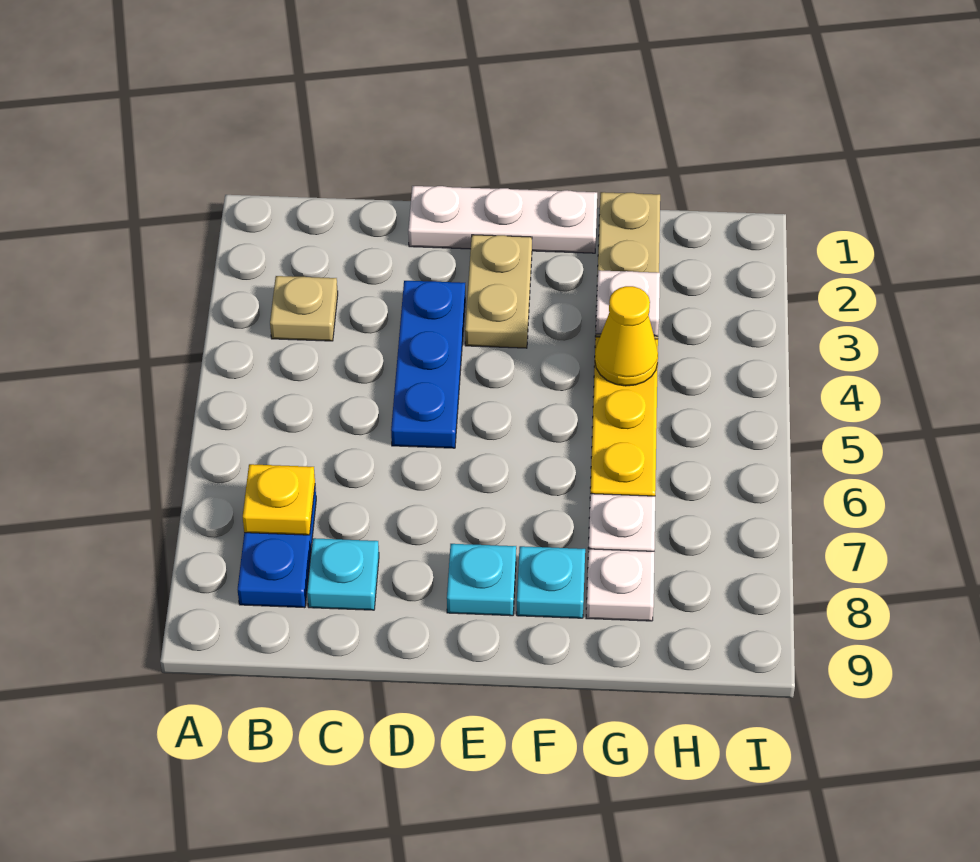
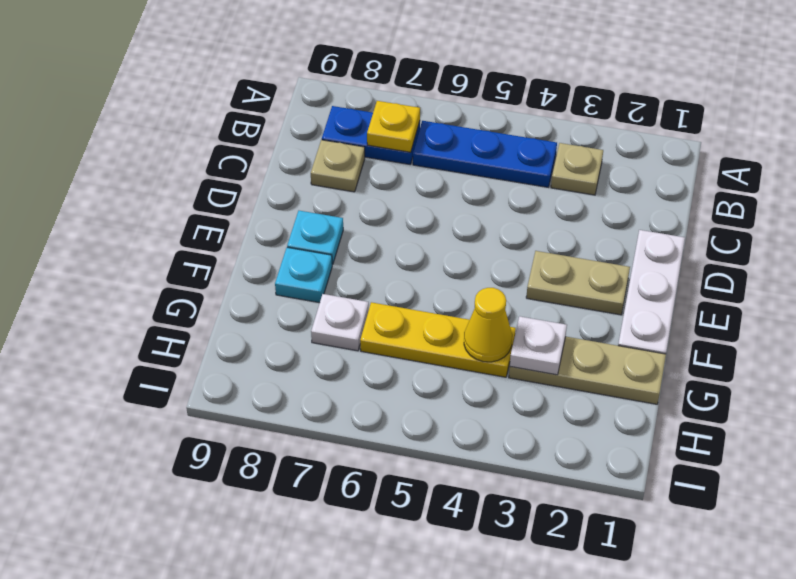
cyan 1x1 plate [307,538,379,610] -> tan 1x1 plate [311,140,365,192]
blue 1x3 plate [391,281,465,448] -> blue 1x3 plate moved to [413,121,557,187]
white 1x1 plate [586,549,655,621] -> none

